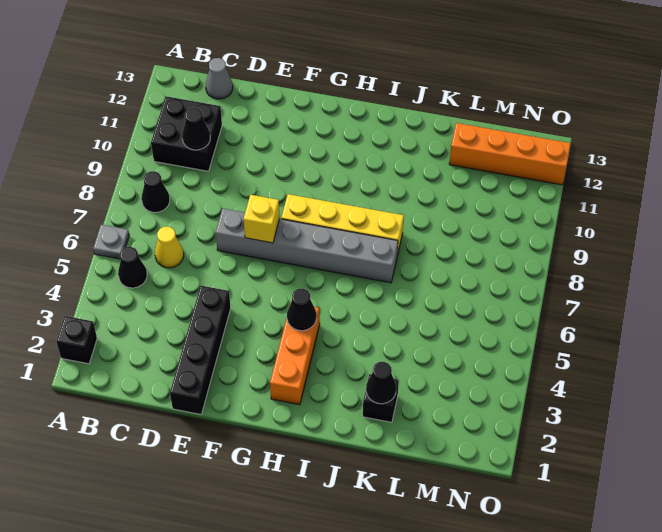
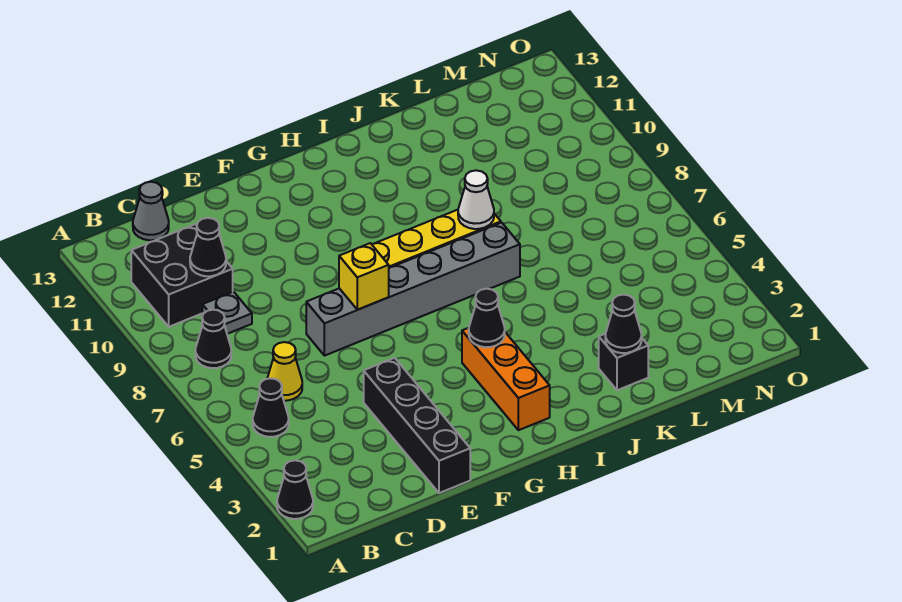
black 1x1 brick [56,316,97,364] -> black 1x1 cone [277,460,313,519]
grey 1x1 plate [93,225,129,259] -> grey 1x1 plate moved to [202,292,252,334]
none -> white 1x1 cone [458,170,494,229]
orange 1x4 brick [449,123,571,185] -> none

